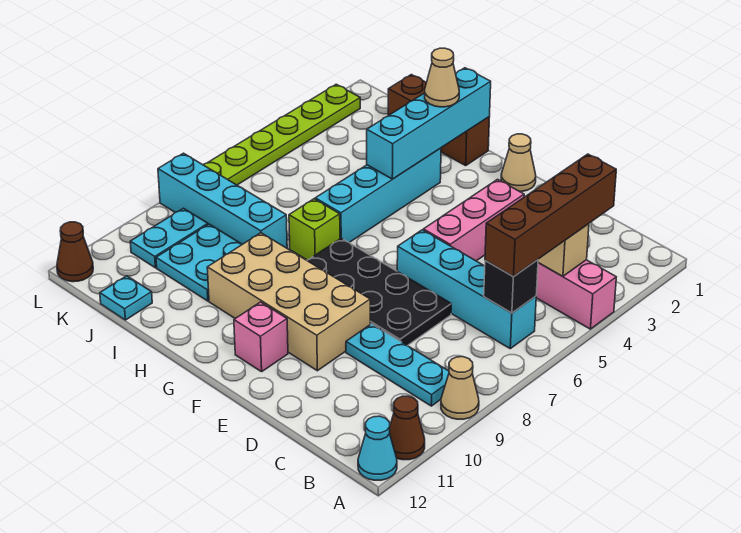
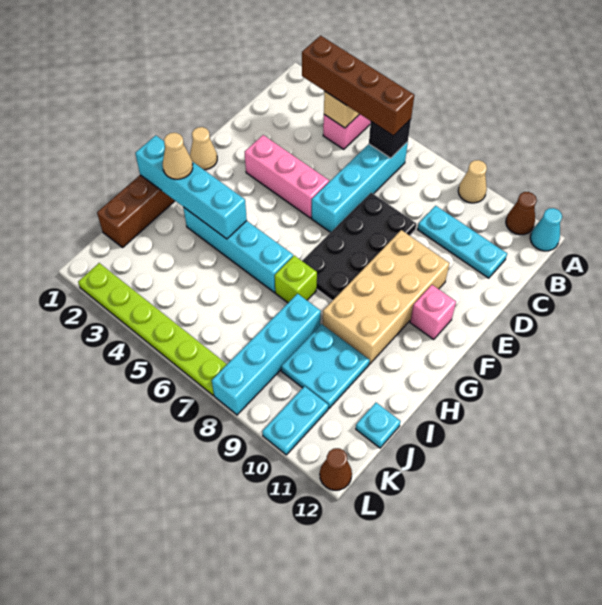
cyan 1x3 plate [346,324,449,406] -> cyan 1x3 plate turned to [418,206,507,278]
cyan 1x2 plate [130,208,208,268] -> cyan 1x2 plate turned to [262,386,328,455]

